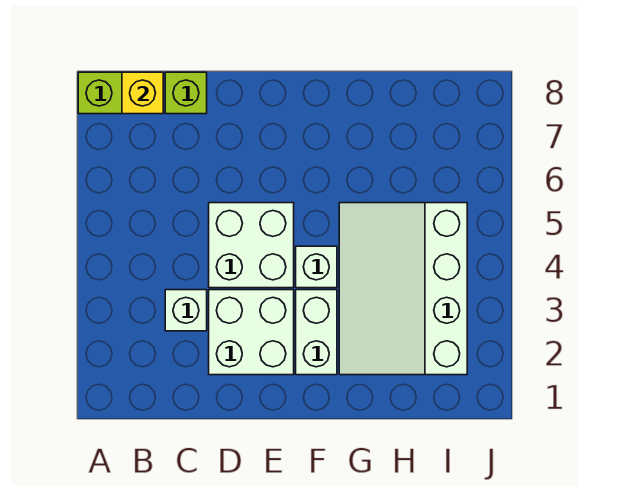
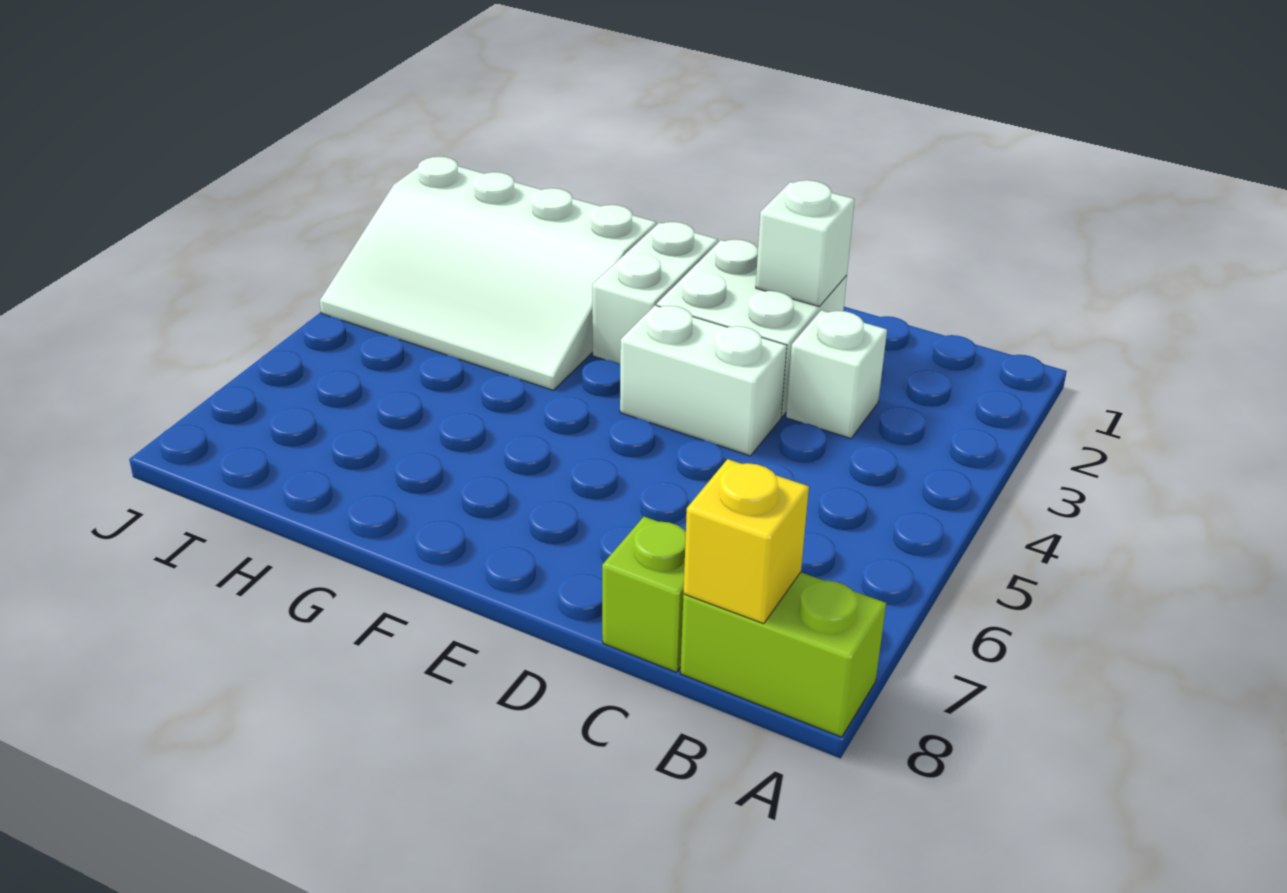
white 2x2 brick [209,203,294,288] -> white 1x2 brick [620,305,787,456]
white 1x1 brick [296,246,337,288] -> white 1x1 brick moved to [756,180,855,306]
white 3x4 slope [339,203,467,375] -> white 3x4 slope turned to [320,157,656,390]

